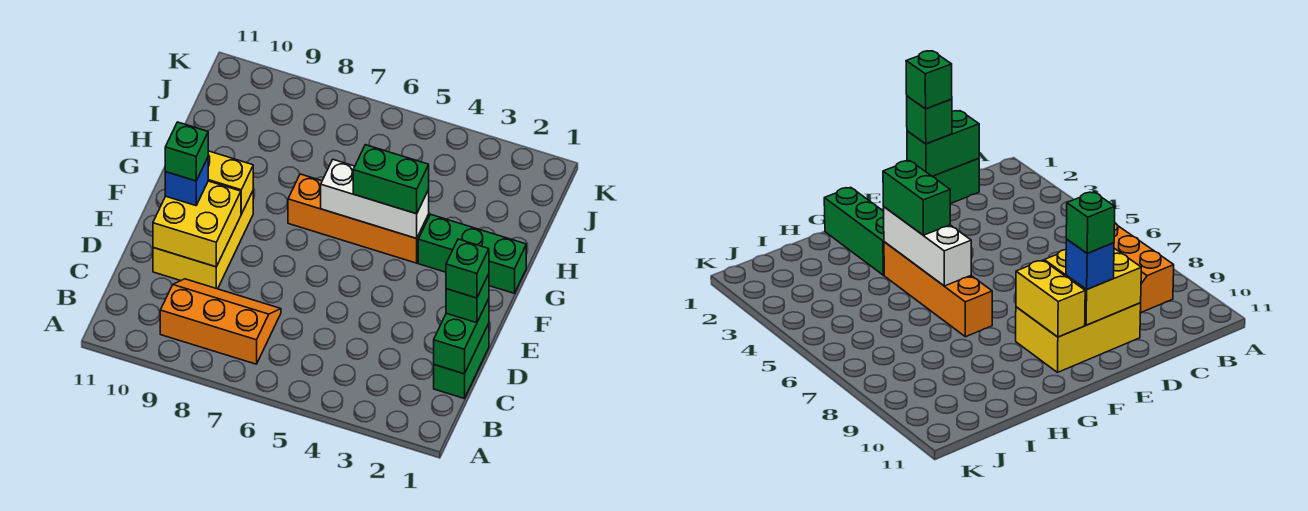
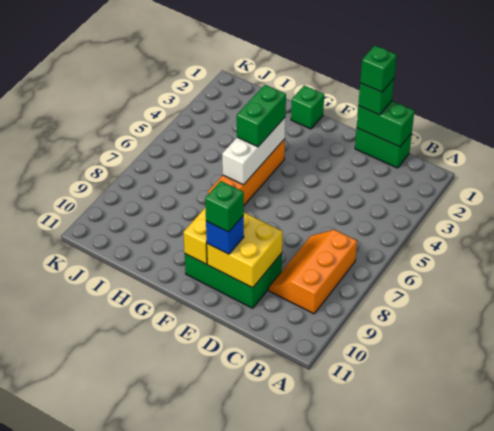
yellow 2x3 brick [153,191,253,289] -> green 2x3 brick [185,253,282,308]
green 1x3 brick [418,214,526,293] -> green 1x1 brick [291,86,324,129]

